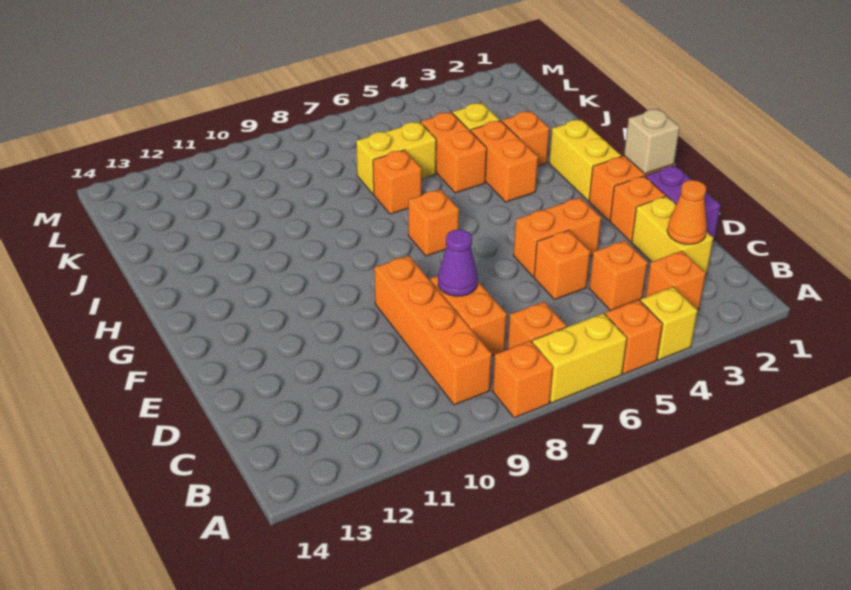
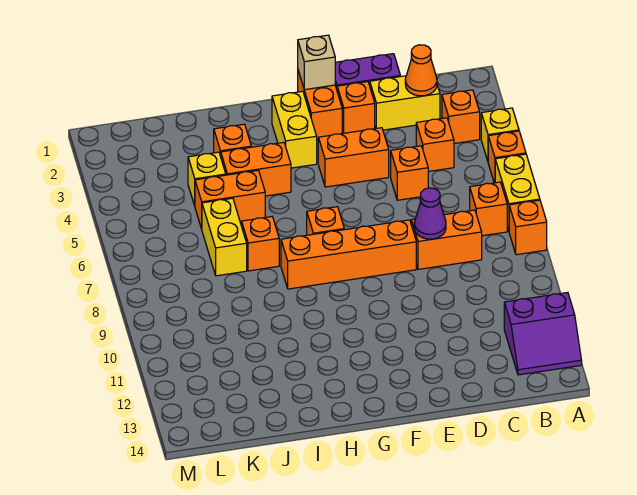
none -> purple 2x2 slope [504,293,582,375]
orange 1x4 brick [374,256,492,405] -> orange 1x4 brick moved to [281,220,416,289]
orange 1x2 brick [513,198,601,277] -> orange 1x2 brick turned to [318,128,389,187]
yellow 1x2 brick [549,119,621,201] -> yellow 1x2 brick turned to [272,91,317,168]

